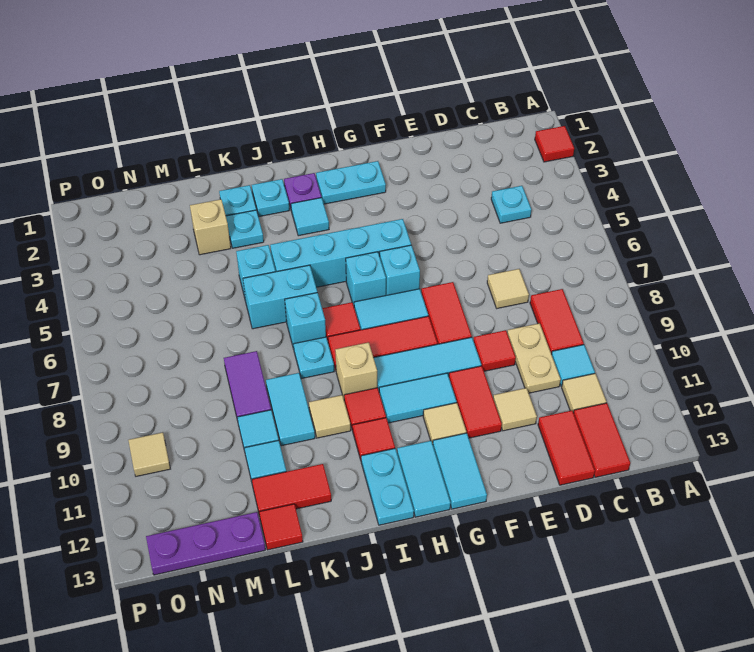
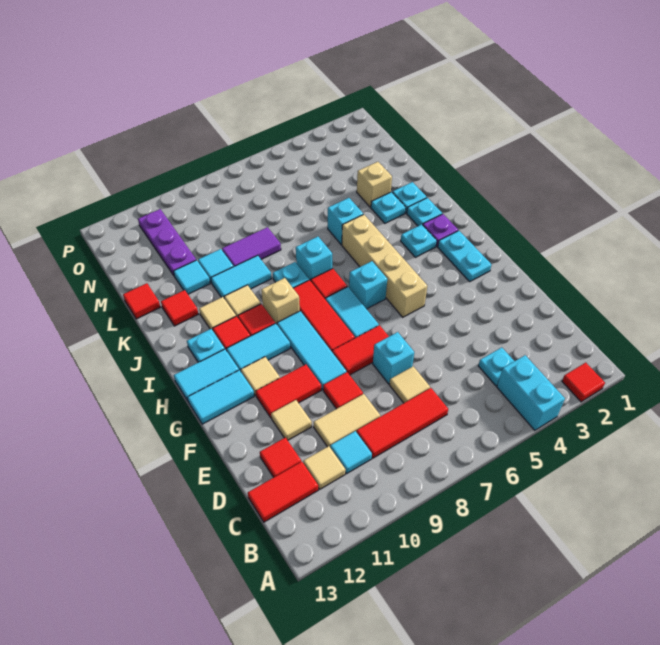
red 1x2 tile [530,289,584,354] -> red 1x3 tile [357,388,448,458]
tan 1x2 plate [507,323,561,393] -> tan 1x2 tile [314,394,380,447]
red 1x2 tile [538,411,595,485] -> red 1x1 tile [260,438,301,477]
cyan 1x4 brick [270,219,411,287] -> tan 1x4 brick [342,214,427,317]
cyan 1x1 brick [380,245,420,295] -> cyan 1x1 brick moved to [373,332,414,384]
cyan 1x2 tile [379,373,457,423] -> cyan 1x2 tile turned to [227,323,290,371]
cyan 1x1 tile [291,198,329,236] -> cyan 1x1 plate [401,224,437,257]
cyan 1x2 plate [361,449,414,525] -> cyan 1x1 plate [187,329,225,362]
cyan 1x2 brick [243,265,317,329] -> cyan 1x2 brick moved to [497,355,565,430]
red 1x2 tile [252,464,331,512] -> red 1x1 tile [161,290,198,326]
purple 1x3 plate [146,512,265,575] -> purple 1x3 plate moved to [138,209,196,275]
tan 1x1 tile [128,433,170,476] -> tan 1x1 tile moved to [199,297,236,330]

